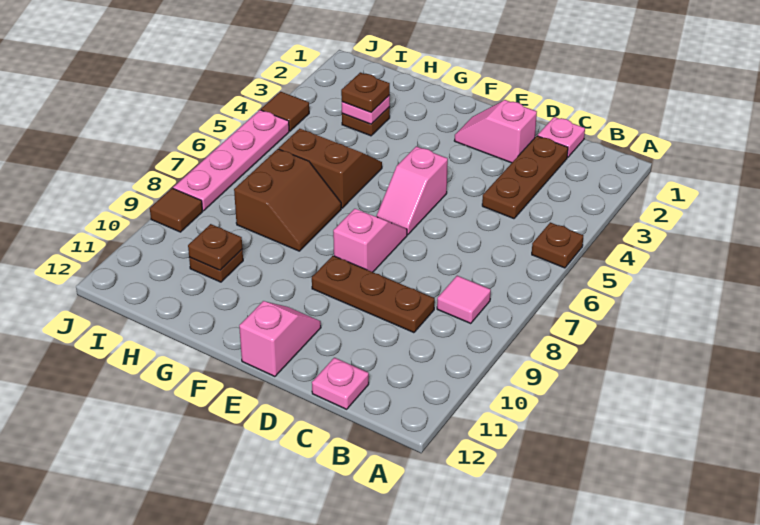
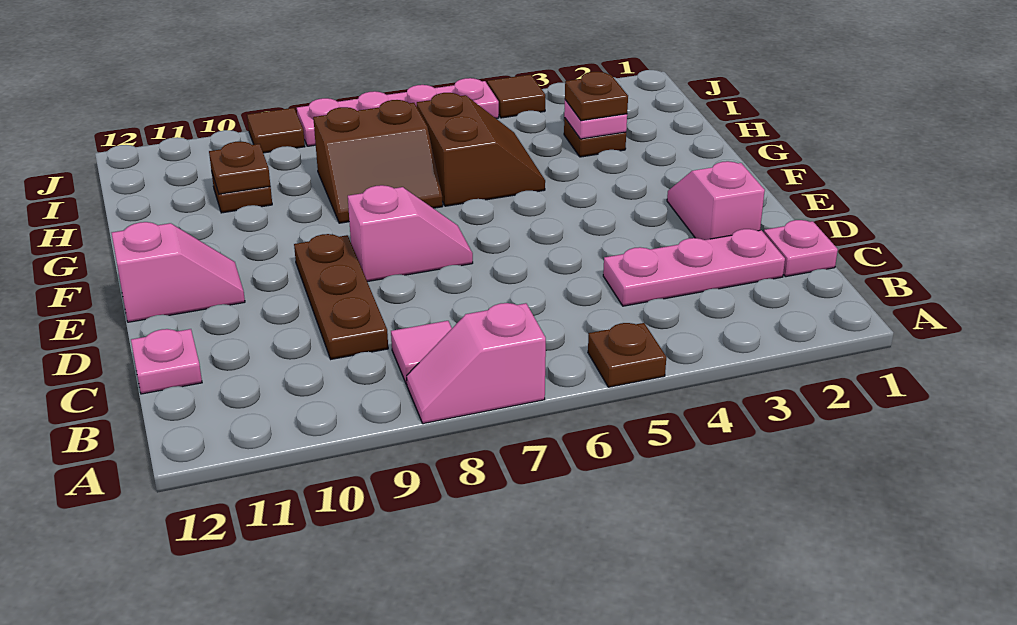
brown 1x3 plate [482,136,568,219] -> pink 1x3 plate [603,229,785,306]
pink 1x2 slope [376,146,448,235] -> pink 1x2 slope moved to [407,303,546,424]

